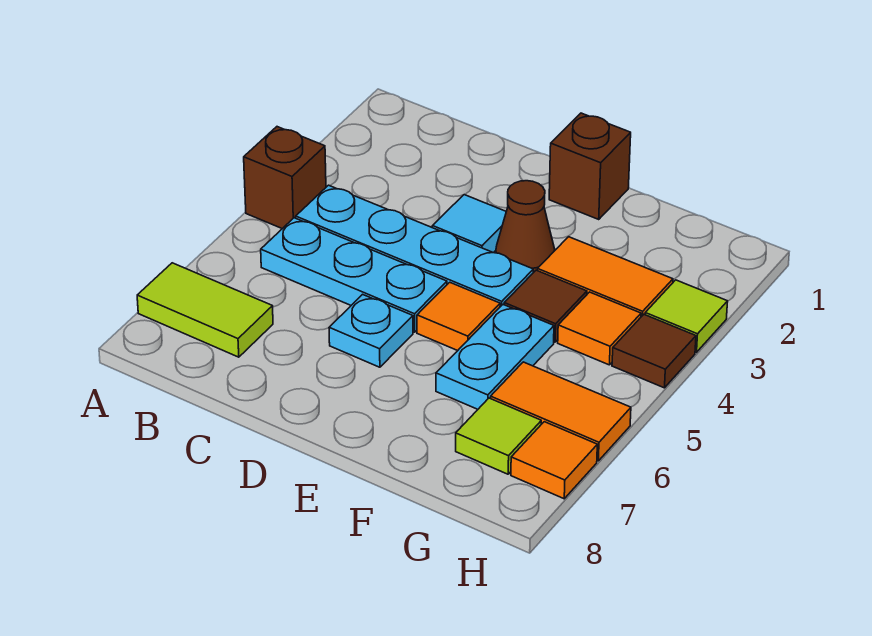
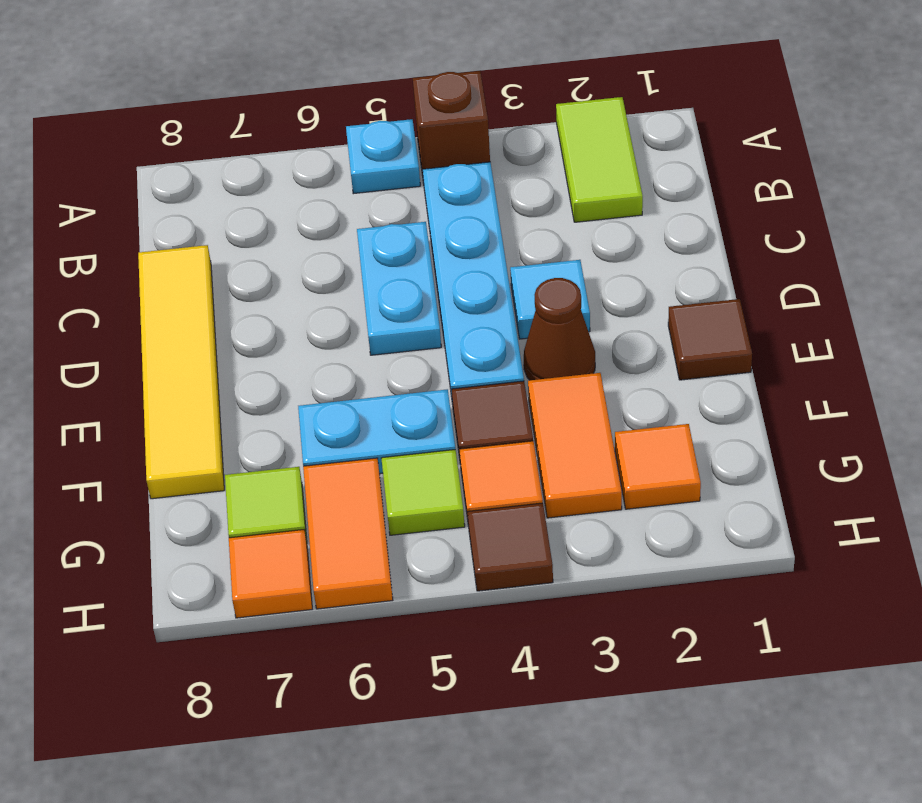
lime 1x2 tile [137,263,273,357] -> lime 1x2 tile moved to [556,97,643,222]
cyan 1x3 plate [261,218,447,332] -> cyan 1x2 plate [357,222,441,355]
none -> yellow 1x4 tile [138,245,224,499]
cyan 1x1 plate [329,294,413,367] -> cyan 1x1 plate moved to [346,119,420,194]
brown 1x1 brick [549,113,631,219] -> brown 1x1 tile [668,299,752,380]
orange 1x1 tile [417,282,500,351] -> orange 1x1 tile moved to [615,424,701,509]
lime 1x1 tile [645,280,728,352] -> lime 1x1 tile moved to [381,450,465,535]

